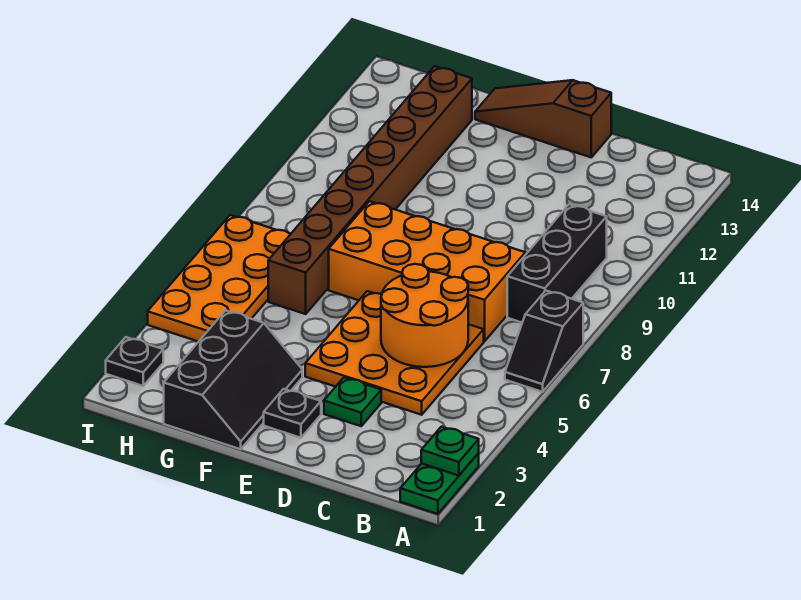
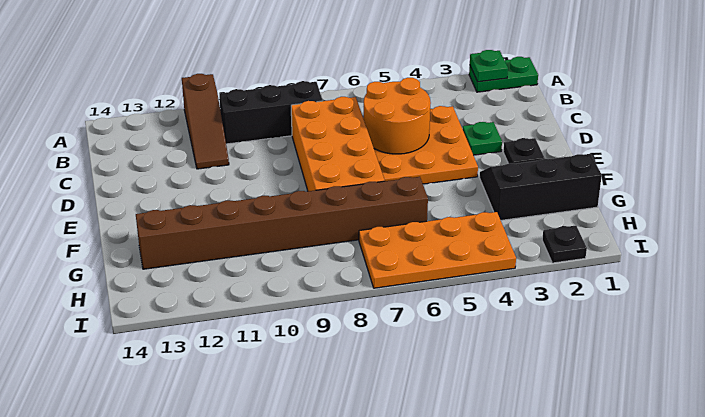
black 1x2 slope [505,291,583,392] -> none
brown 1x3 slope [475,80,611,157] -> brown 1x3 slope moved to [182,74,229,169]

